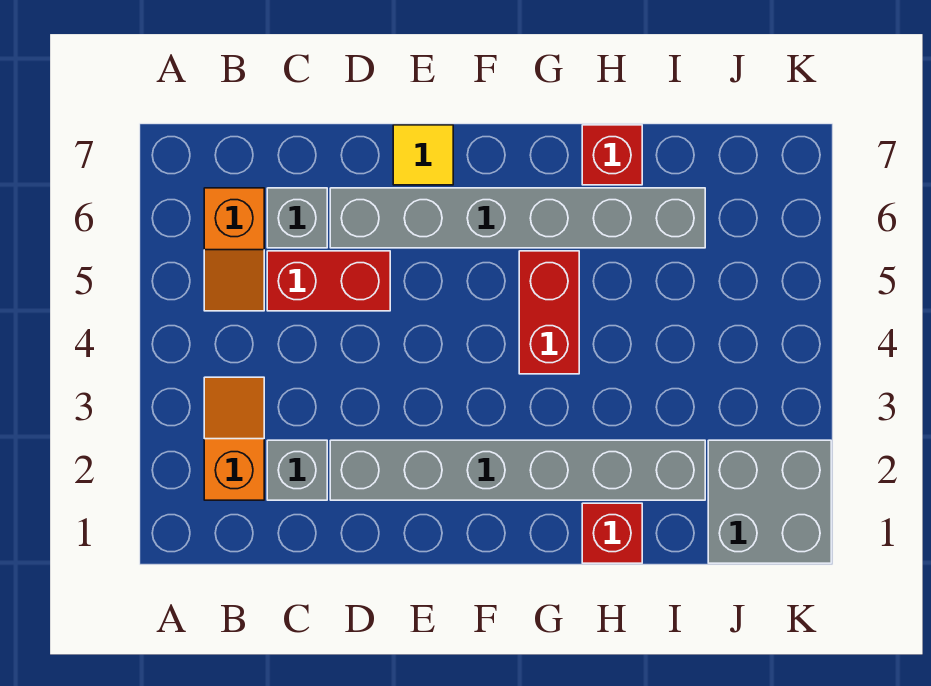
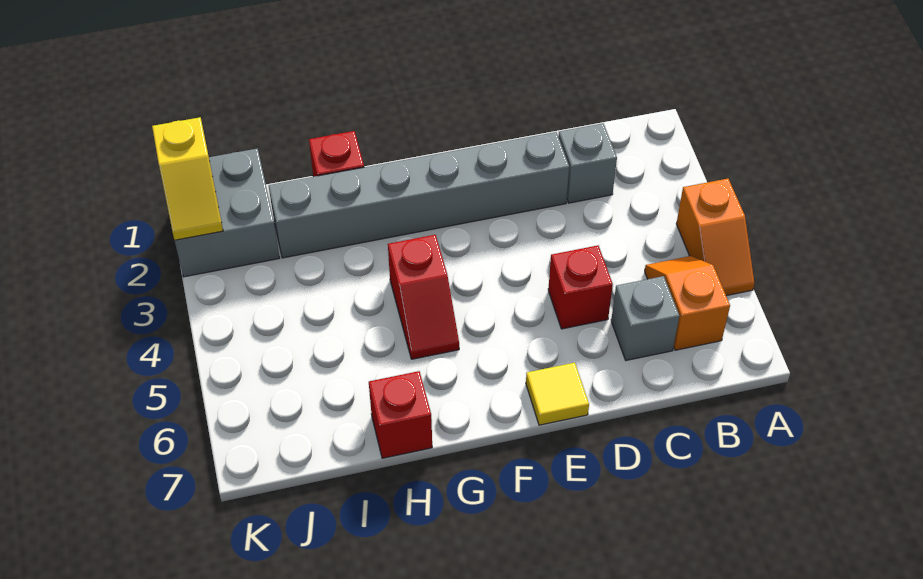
orange 1x2 slope [204,377,264,500] -> orange 1x2 slope moved to [676,179,754,296]
red 1x2 brick [267,251,390,311] -> red 1x1 brick [548,245,613,329]
grey 1x6 brick [330,188,705,248] -> none
red 1x2 brick [519,251,579,374] -> red 1x2 slope [388,235,459,359]
none -> yellow 1x2 slope [152,117,223,240]

